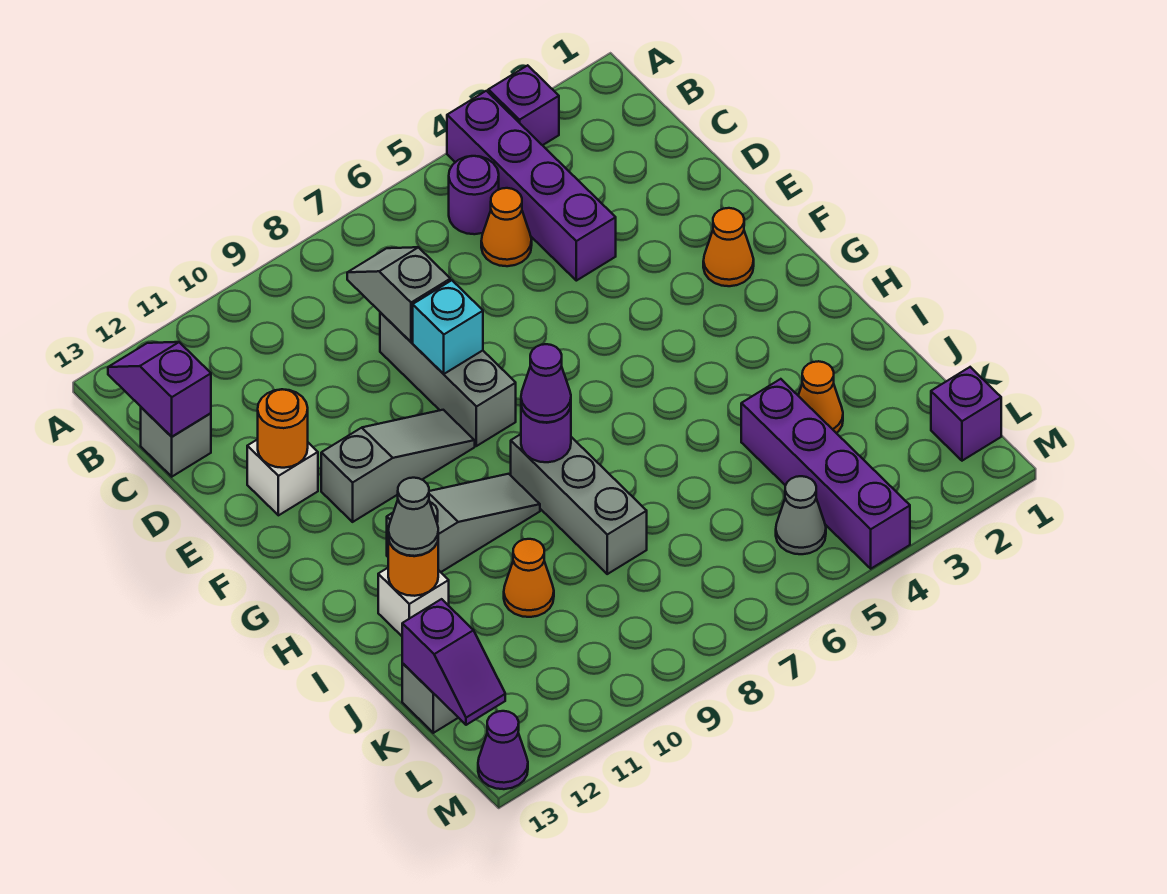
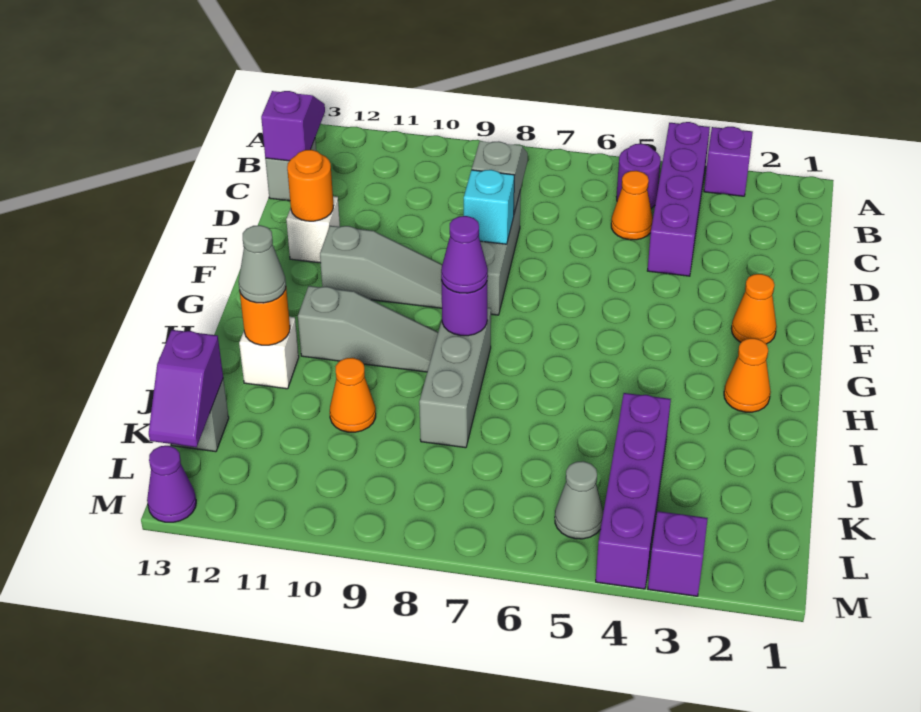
orange 1x1 cone [798,361,843,433] -> orange 1x1 cone moved to [724,338,770,412]
purple 1x1 brick [931,367,1001,461] -> purple 1x1 brick moved to [648,511,708,596]

